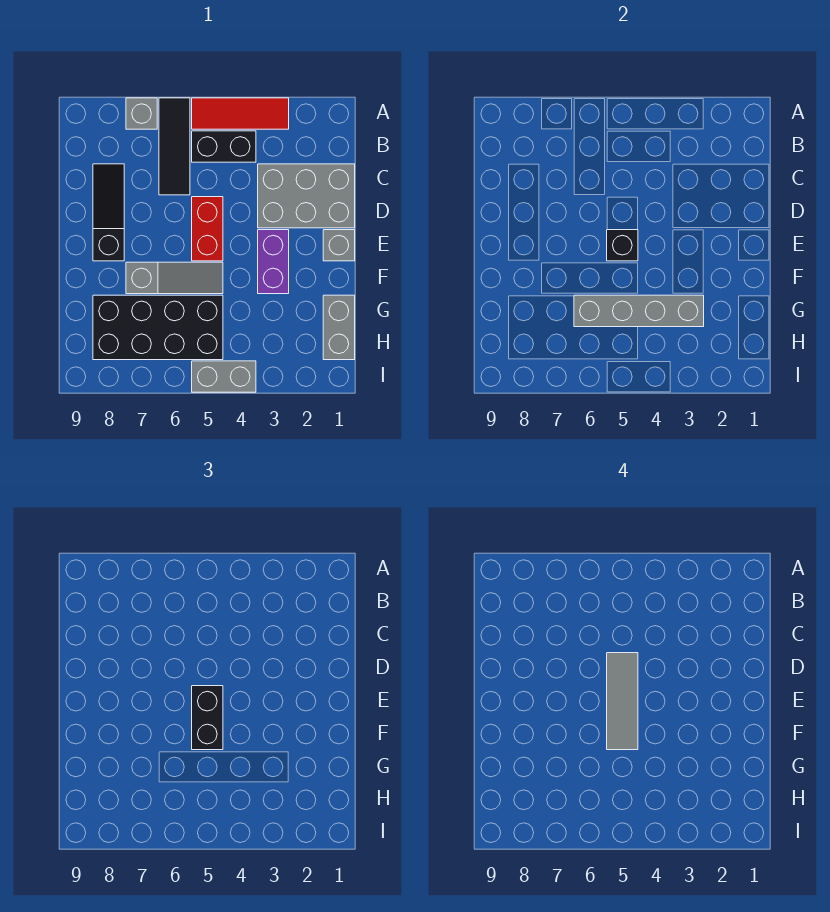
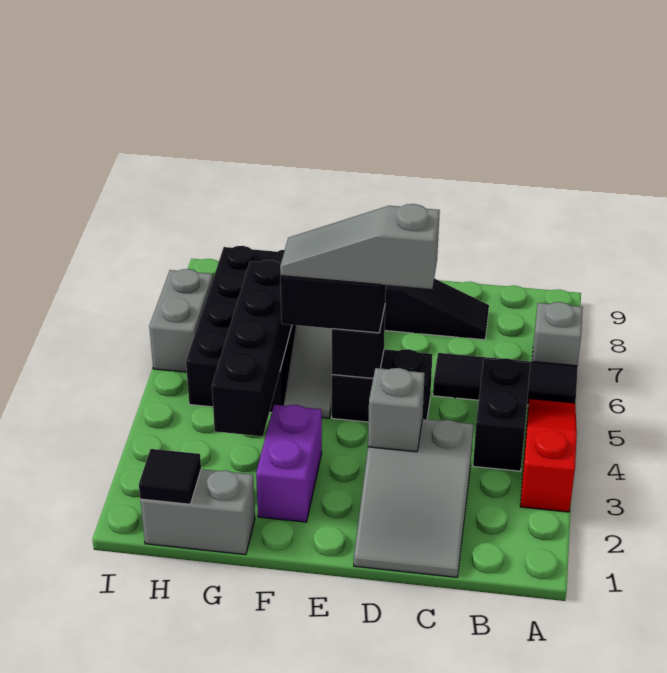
red 1x3 tile [192,98,289,129] -> red 1x3 slope [520,399,577,512]
grey 2x3 brick [258,164,355,228] -> grey 2x3 slope [354,419,473,577]
red 1x2 brick [192,197,223,261] -> black 1x2 brick [332,349,432,422]
grey 1x3 tile [607,653,638,750] -> grey 1x3 slope [280,204,440,289]
grey 1x1 brick [323,230,355,261] -> grey 1x1 brick moved to [368,368,425,452]
purple 1x2 brick [258,230,289,294] -> purple 1x2 brick turned to [256,405,322,522]
grey 1x4 brick [574,295,704,327] -> black 1x4 brick [212,260,292,436]
none -> black 1x1 tile [139,449,201,504]
grey 1x2 brick [192,361,256,392] -> grey 1x2 brick moved to [149,269,213,372]

